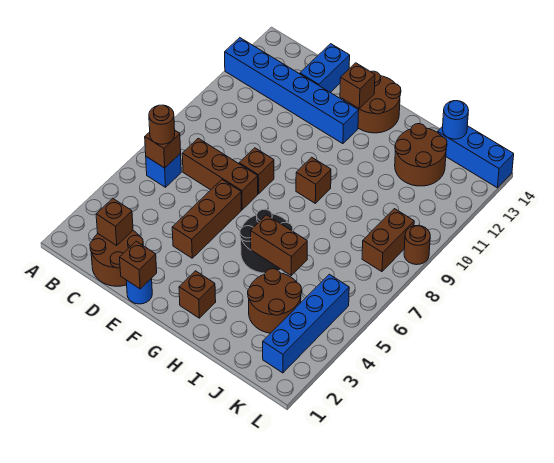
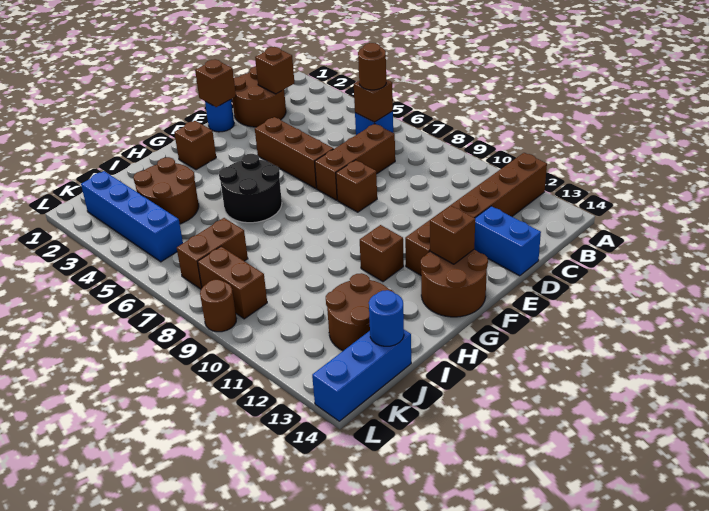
blue 1x6 brick [225,38,359,144] -> brown 1x6 brick [405,153,547,275]
brown 1x1 brick [296,157,331,203] -> brown 1x1 brick moved to [360,225,404,282]
brown 1x2 brick [250,215,307,275] -> brown 1x2 brick moved to [177,218,248,289]

